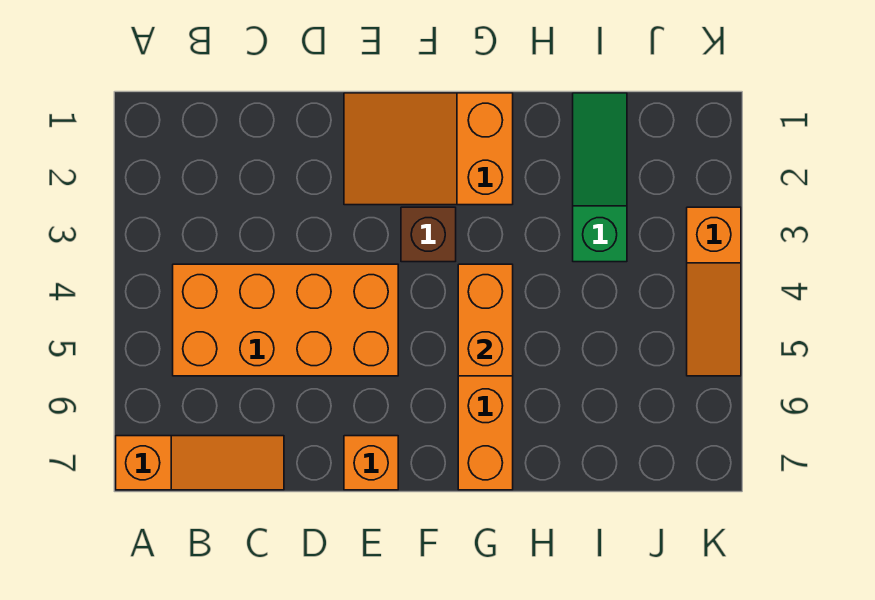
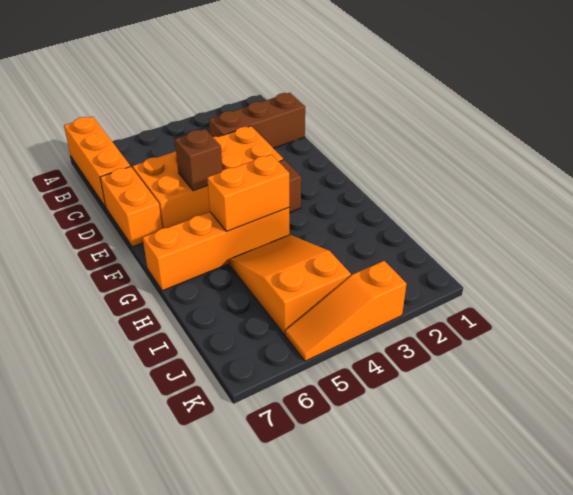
orange 1x3 slope [116,436,284,490] -> orange 1x3 brick [64,116,130,207]
orange 2x4 brick [173,264,398,376] -> orange 2x4 brick turned to [133,126,283,229]
none -> brown 1x3 brick [209,93,305,148]
orange 2x3 slope [344,93,513,205] -> orange 2x3 slope moved to [229,235,351,335]
none -> brown 1x1 brick [175,129,223,191]
orange 1x1 brick [344,436,398,490] -> orange 1x2 brick [100,166,162,247]
green 1x3 slope [573,93,627,262] -> none

